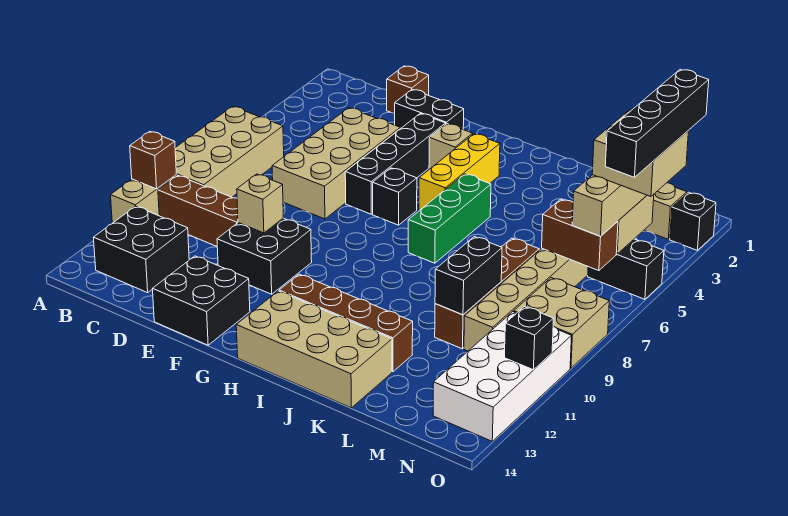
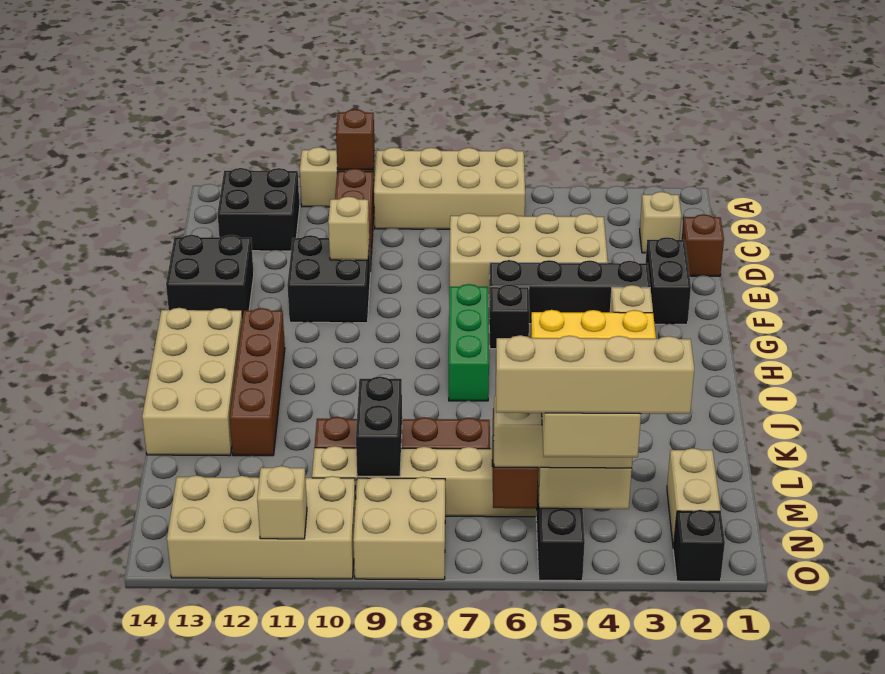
none -> tan 1x1 brick [640,192,682,253]
green 1x3 brick [408,174,491,263] -> green 1x3 brick turned to [449,284,489,401]
black 1x2 brick [435,237,502,315] -> black 1x2 brick turned to [356,377,402,476]
white 2x4 brick [433,312,572,441] -> tan 2x4 brick [167,475,356,579]
black 1x4 brick [605,70,709,177] -> tan 1x4 brick [496,335,694,414]
black 1x1 brick [504,307,554,370] -> tan 1x1 brick [257,466,307,539]

